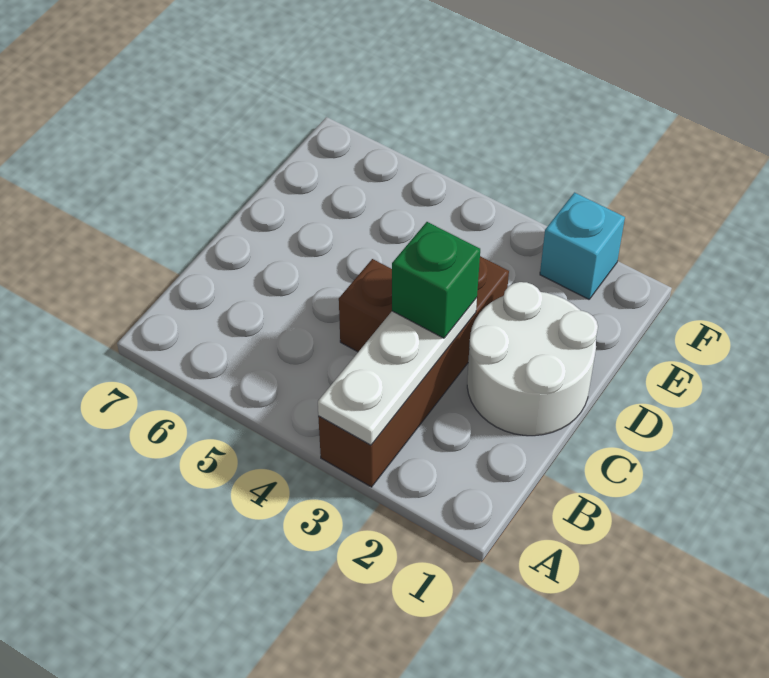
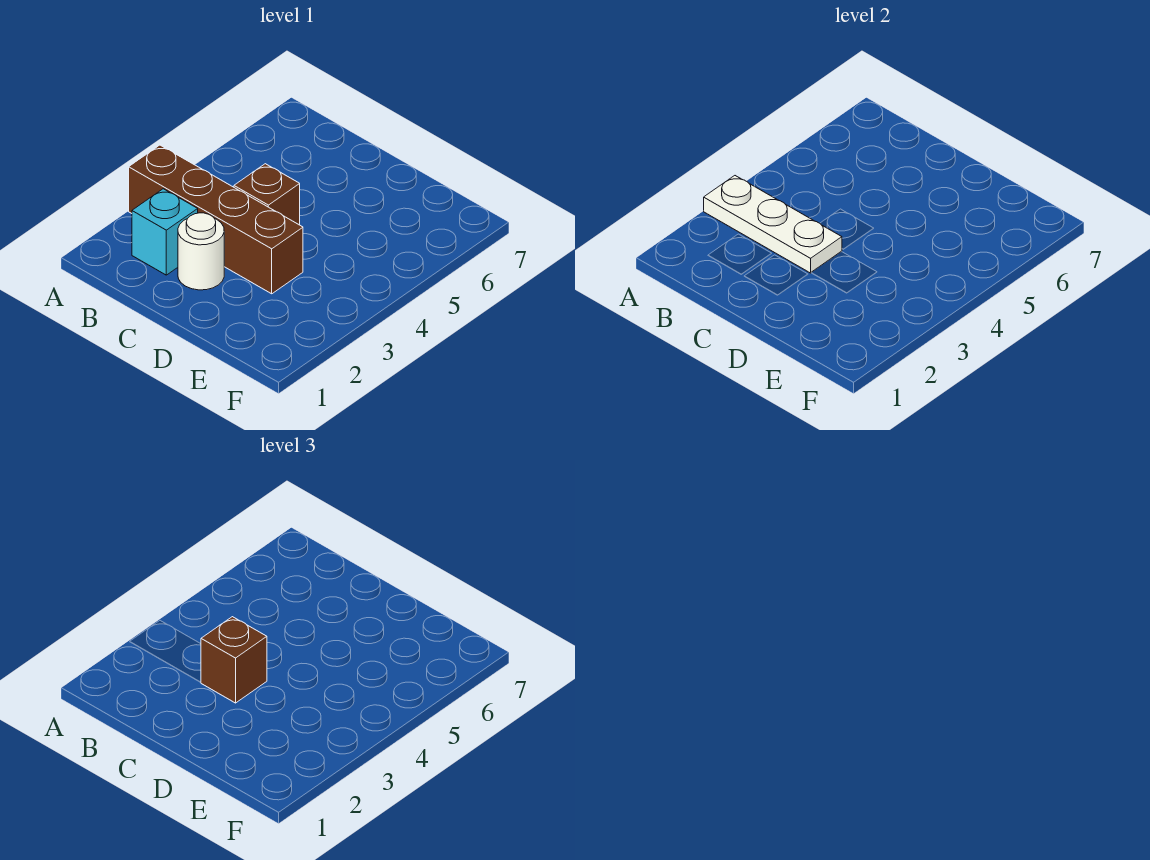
white 2x2 round brick [467,282,598,436] -> white 1x1 round brick [178,213,224,290]
green 1x1 brick [392,222,480,338] -> brown 1x1 brick [201,617,267,703]
cyan 1x1 brick [540,193,625,299] -> cyan 1x1 brick moved to [132,189,198,275]

